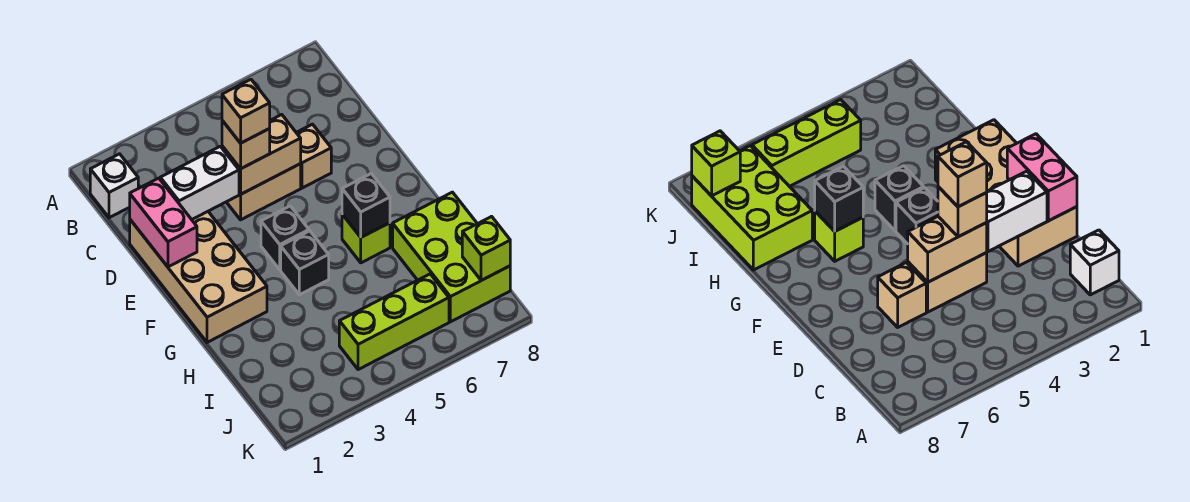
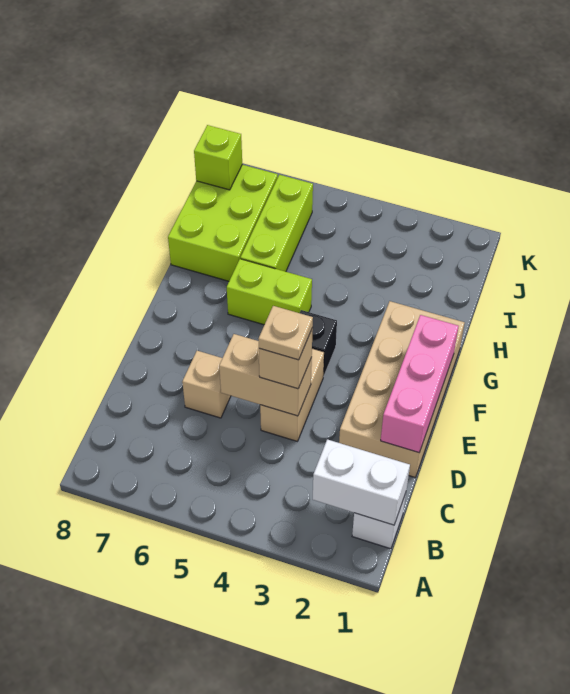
pink 1x2 brick [130,178,197,267] -> pink 1x3 brick [381,315,459,453]
white 1x2 brick [160,146,239,220] -> white 1x2 brick moved to [313,439,410,525]
tan 1x2 brick [227,164,301,220] -> tan 1x2 brick turned to [260,348,324,441]
tan 1x1 brick [222,79,270,143] -> tan 1x1 plate [258,306,313,360]
black 1x1 brick [281,231,329,295] -> none
lime 1x1 brick [342,214,390,263] -> lime 1x2 brick [227,259,312,325]
black 1x1 brick [342,173,390,237] -> none
lime 1x3 brick [339,274,449,370] -> lime 1x3 brick turned to [240,175,313,272]

